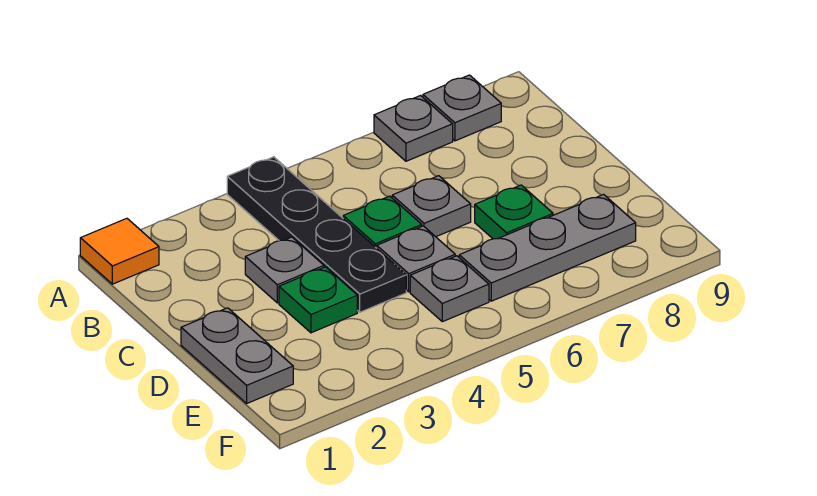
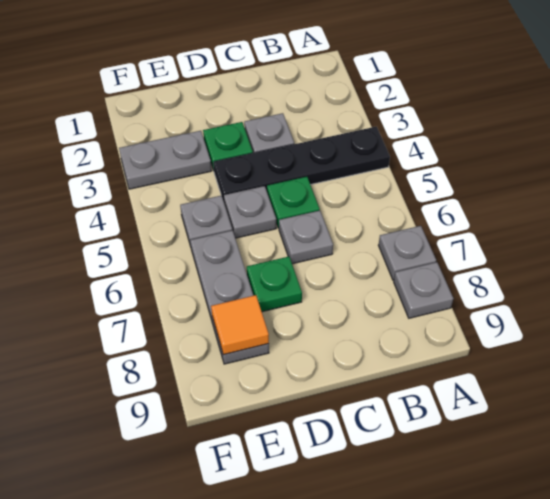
orange 1x1 tile [80,218,159,284] -> orange 1x1 tile moved to [211,295,269,355]
grey 1x2 plate [181,308,293,403] -> grey 1x2 plate moved to [119,131,211,189]

